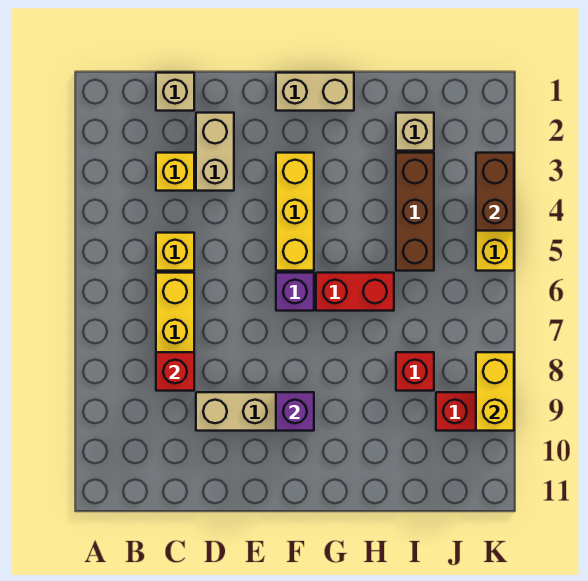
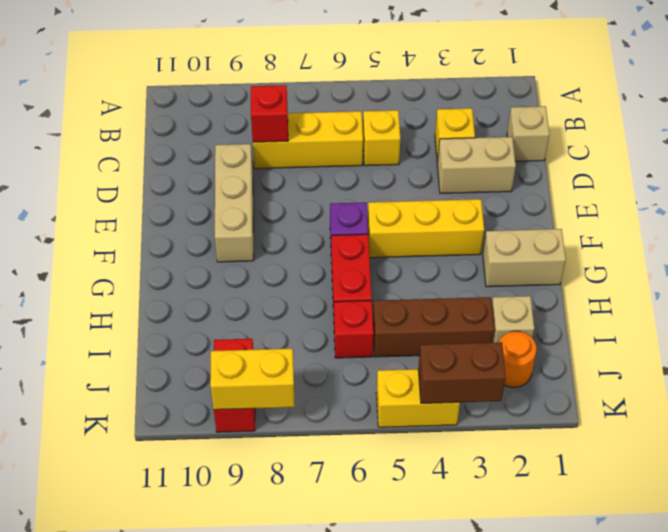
tan 1x2 brick [276,73,354,111] -> tan 1x2 brick turned to [483,229,566,287]
purple 1x1 brick [276,392,314,431] -> none
red 1x1 brick [396,352,434,391] -> red 1x1 brick moved to [334,301,374,358]
none -> orange 1x1 round brick [499,331,537,388]

